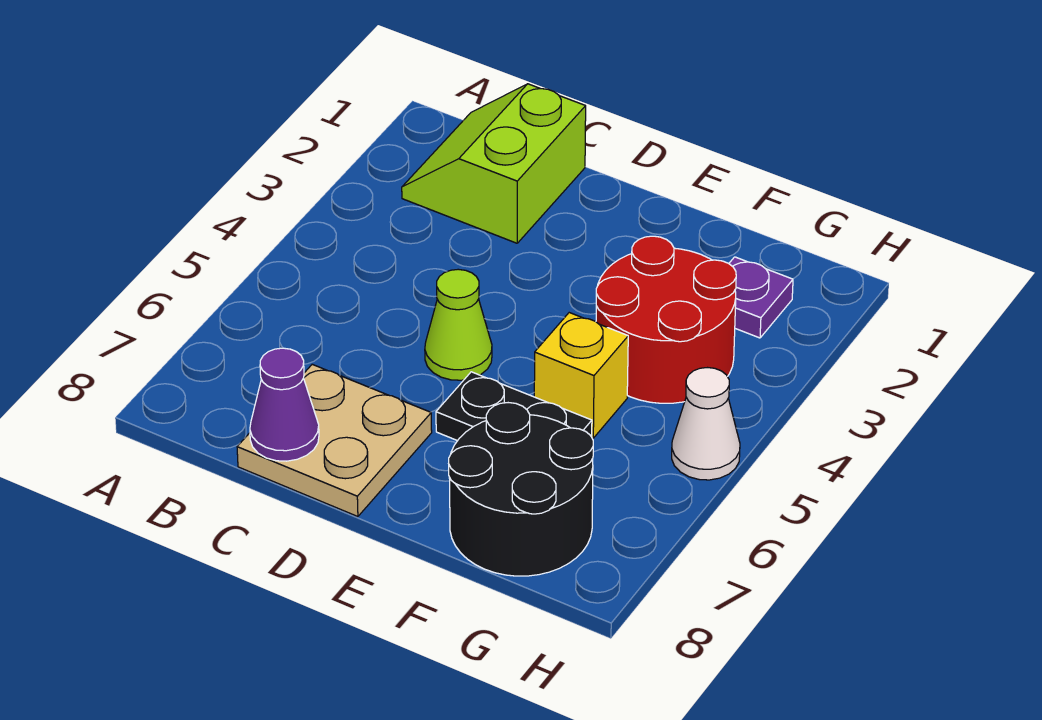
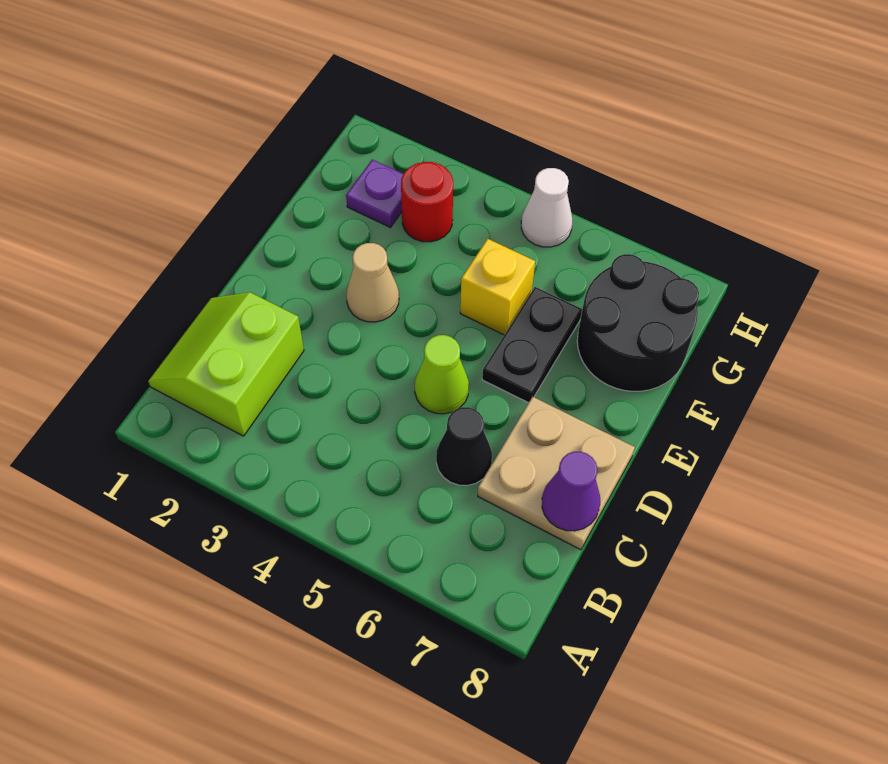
lime 2x2 slope [402,84,586,243] -> lime 2x2 slope turned to [148,292,304,436]
none -> black 1x1 cone [436,407,492,486]
none -> tan 1x1 cone [346,243,399,322]
red 2x2 round brick [596,236,736,403] -> red 1x1 round brick [401,162,453,242]

